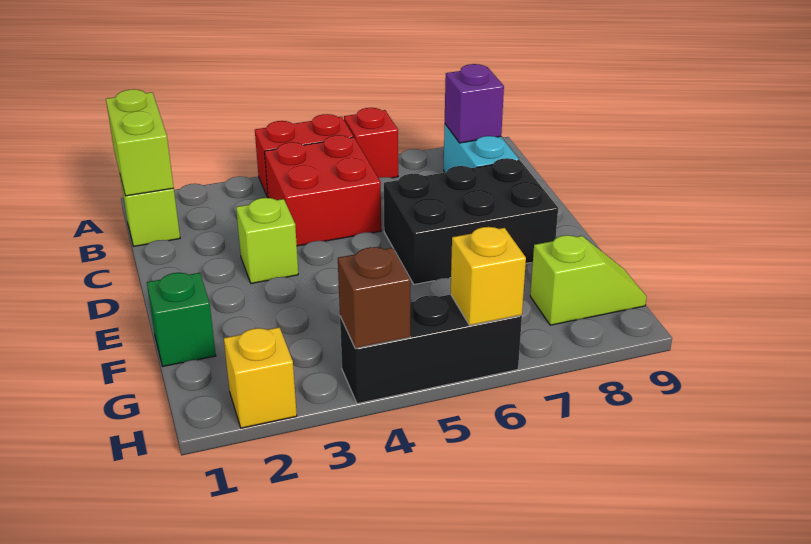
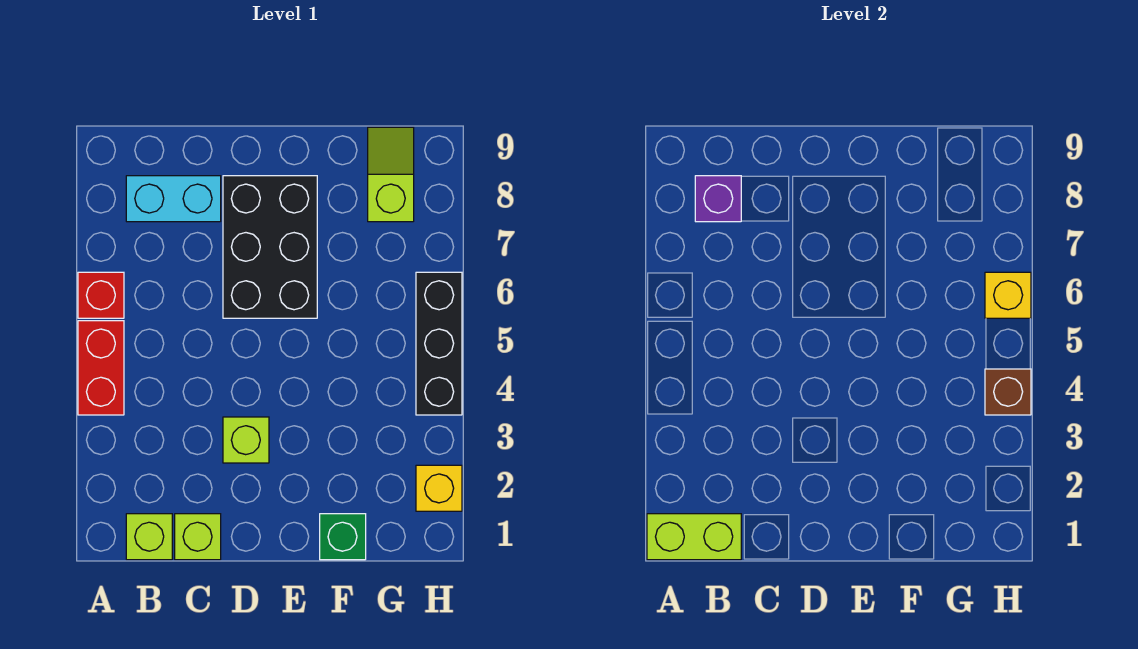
red 2x2 brick [265,135,381,246] -> none
none -> lime 1x1 brick [175,514,221,560]

